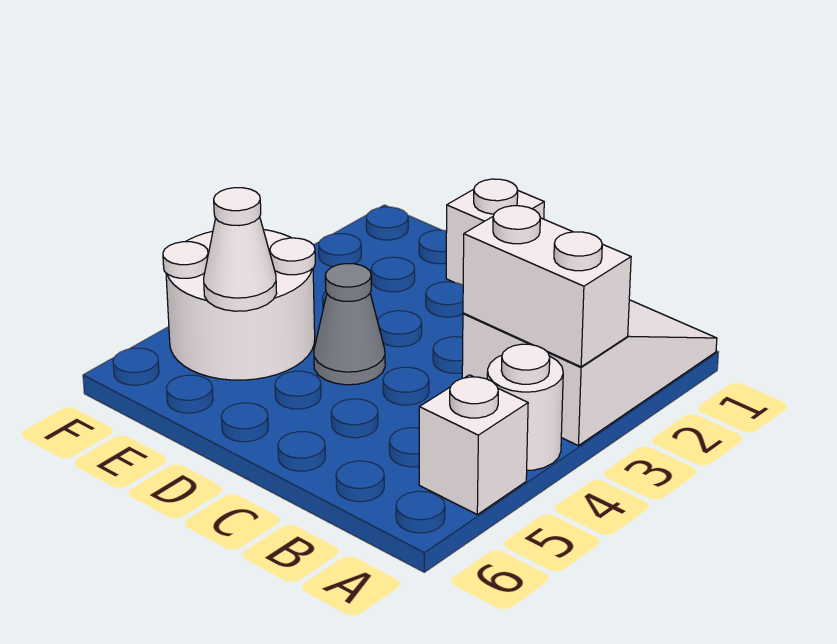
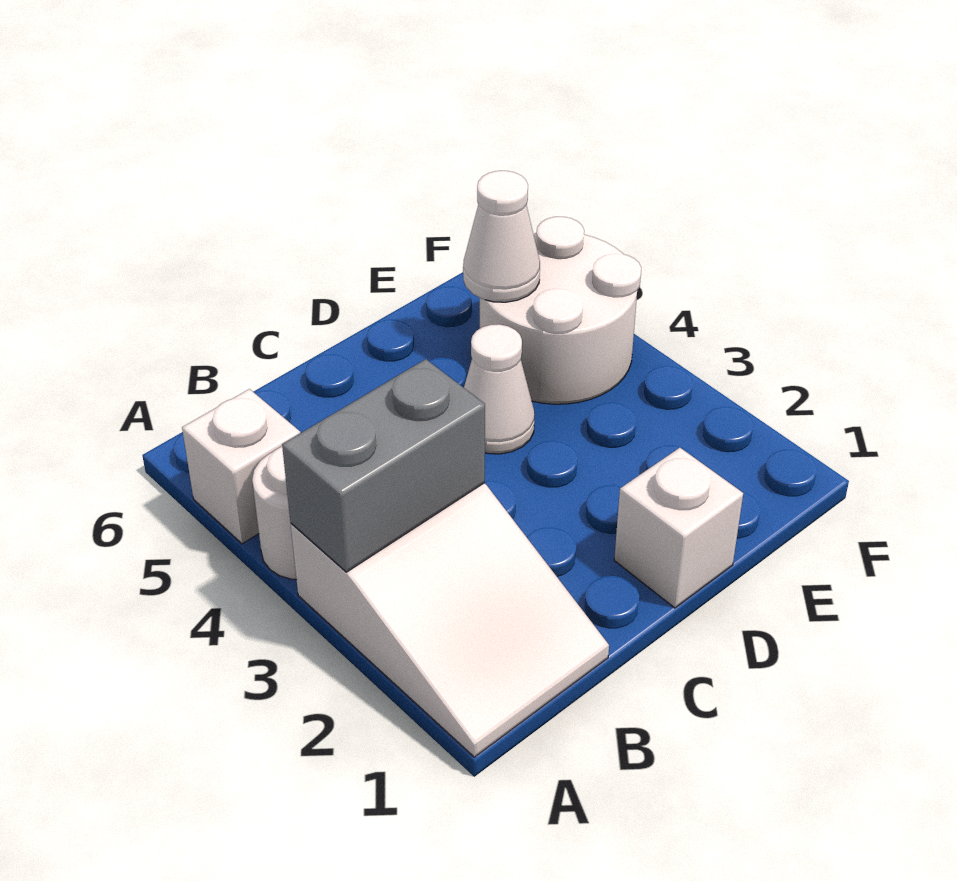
white 1x2 brick [463,206,631,367] -> grey 1x2 brick [282,359,485,572]
grey 1x1 cone [314,264,385,385] -> white 1x1 cone [464,324,535,454]

